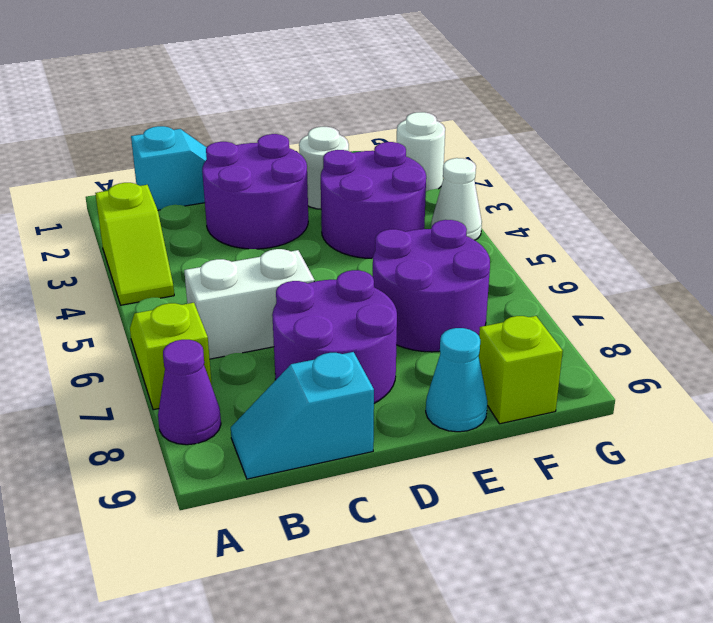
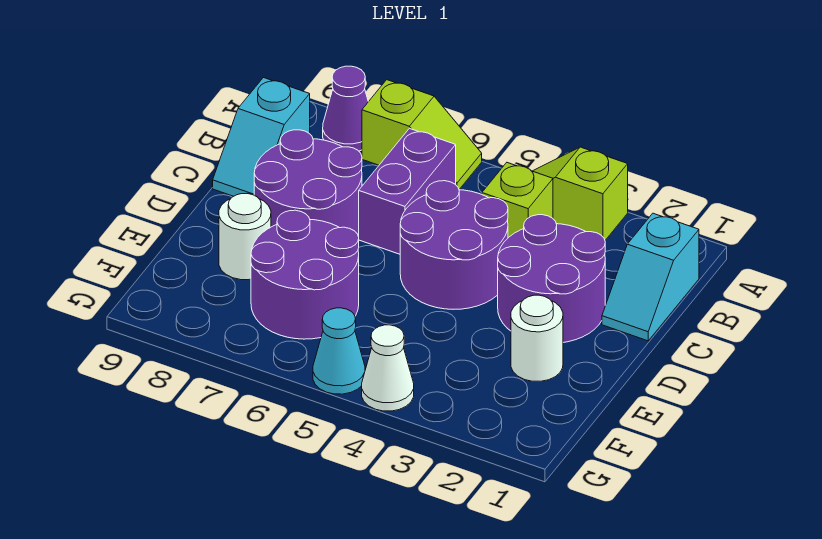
white 1x2 brick [184,249,315,359] -> purple 1x2 brick [359,128,456,254]
cyan 1x2 slope [231,352,374,479] -> cyan 1x2 slope turned to [213,78,310,196]
purple 2x2 round brick [321,142,426,259] -> purple 2x2 round brick moved to [400,181,508,309]
cyan 1x1 cone [426,328,487,432] -> cyan 1x1 cone moved to [313,308,365,394]
lime 1x1 brick [479,316,563,424] -> lime 1x1 brick moved to [482,163,553,238]
white 1x1 round brick [397,112,445,191] -> white 1x1 round brick moved to [219,194,271,280]

